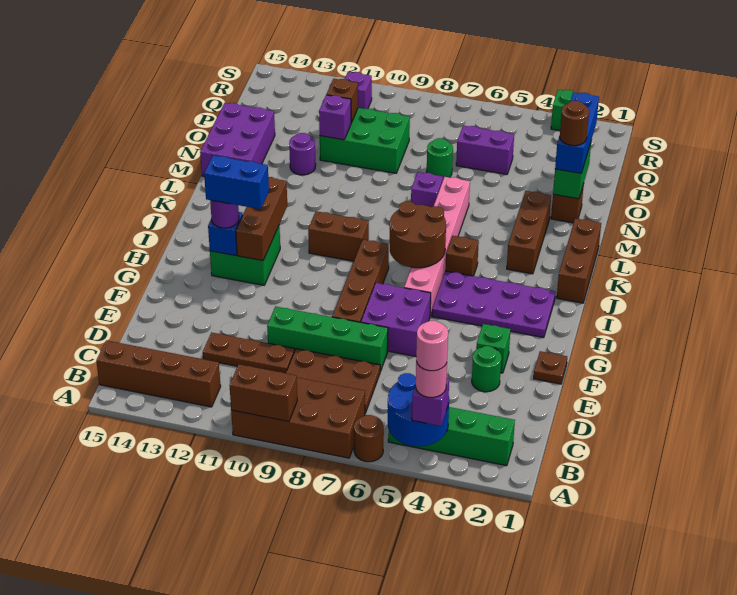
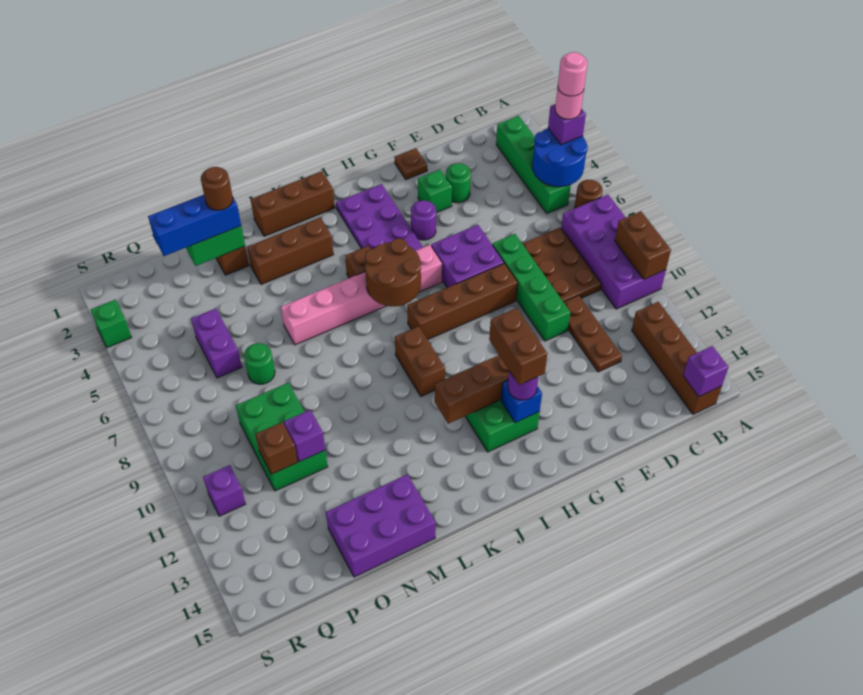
brown 2x4 brick [231,378,365,458] -> purple 2x4 brick [561,195,666,309]
blue 1x2 brick [204,155,269,209] -> brown 1x2 brick [489,308,547,385]
purple 1x1 brick [411,172,443,207] -> purple 1x1 brick moved to [683,346,729,397]
purple 1x1 round brick [289,133,316,175] -> purple 1x1 round brick moved to [411,201,436,240]

